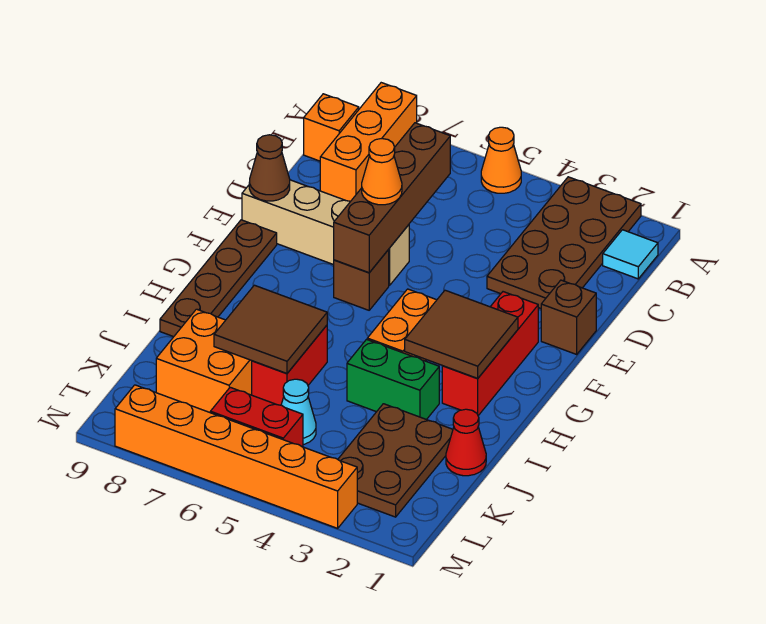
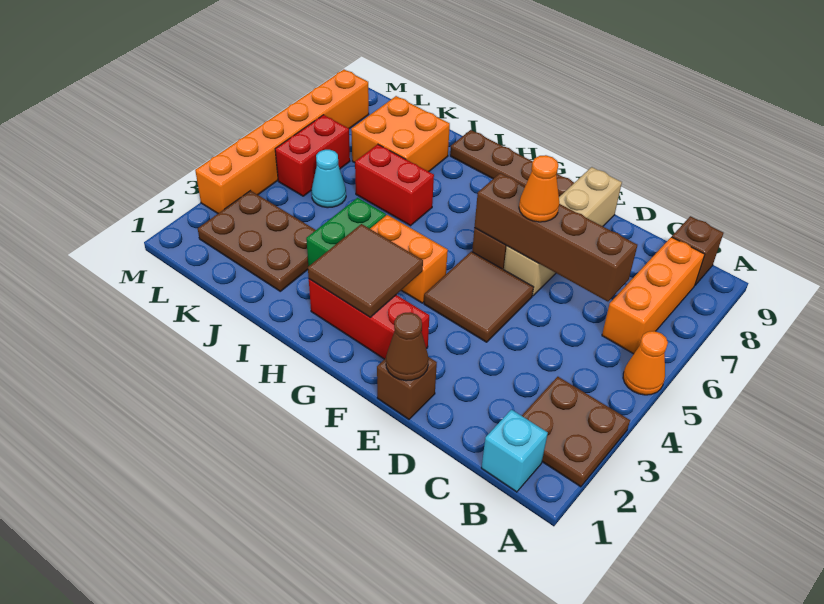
brown 2x4 plate [487,177,641,308] -> brown 2x2 plate [522,377,630,487]
orange 1x3 brick [320,83,417,201] -> orange 1x3 brick turned to [602,237,705,354]
cyan 1x1 tile [603,230,658,279] -> cyan 1x1 brick [482,410,548,492]
orange 1x1 brick [304,94,359,161] -> brown 1x1 brick [672,216,723,285]
brown 1x1 cone [249,135,290,201] -> brown 1x1 cone moved to [386,312,429,381]
brown 2x2 tile [214,285,327,374] -> brown 2x2 tile moved to [424,251,534,342]
red 1x1 cone [446,409,486,476] -> none

